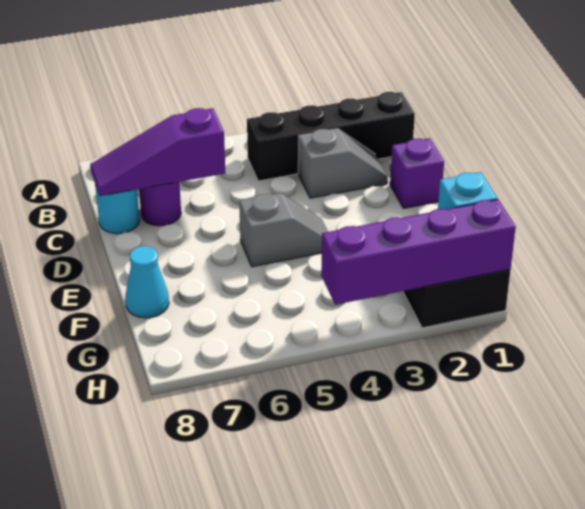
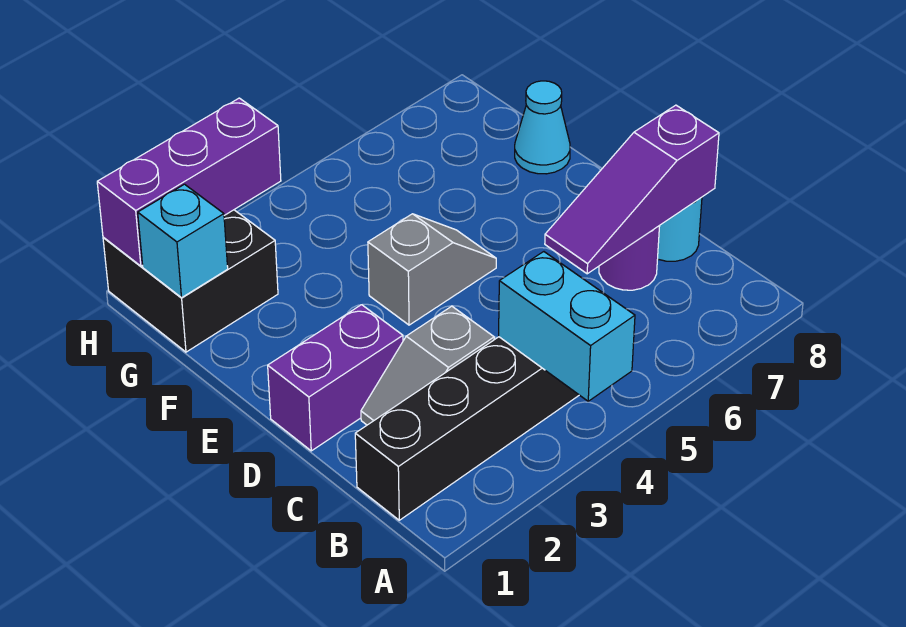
none -> cyan 1x2 brick [499,252,635,401]
purple 1x3 slope [90,108,225,196] -> purple 1x3 slope turned to [545,105,719,274]
purple 1x1 brick [390,138,444,208] -> purple 1x2 brick [268,305,403,451]
grey 1x2 slope [239,193,328,267] -> grey 1x2 slope turned to [368,214,496,325]
purple 1x4 brick [321,199,516,305] -> purple 1x3 brick [97,98,281,266]

